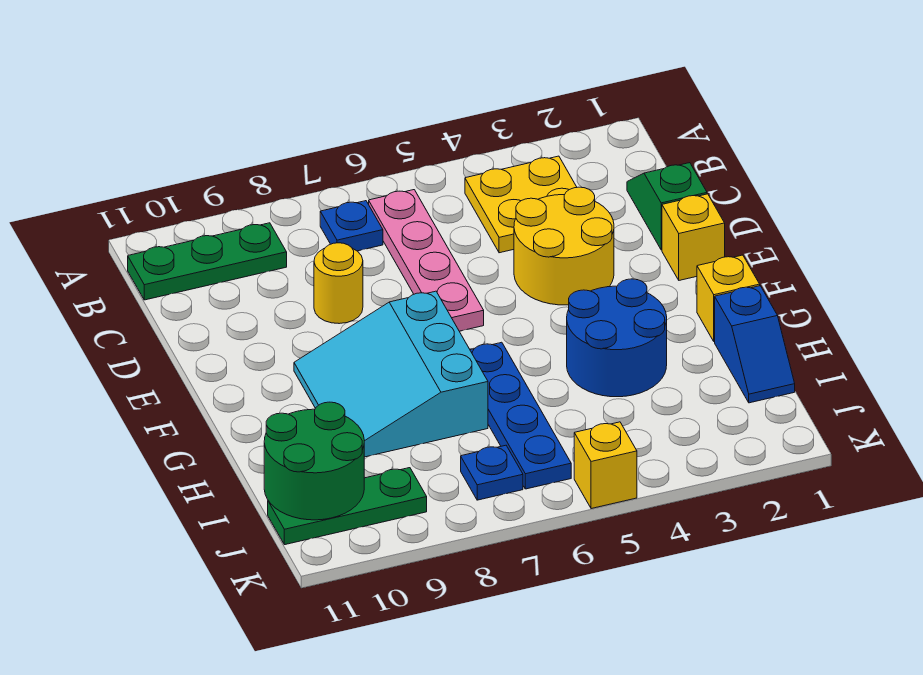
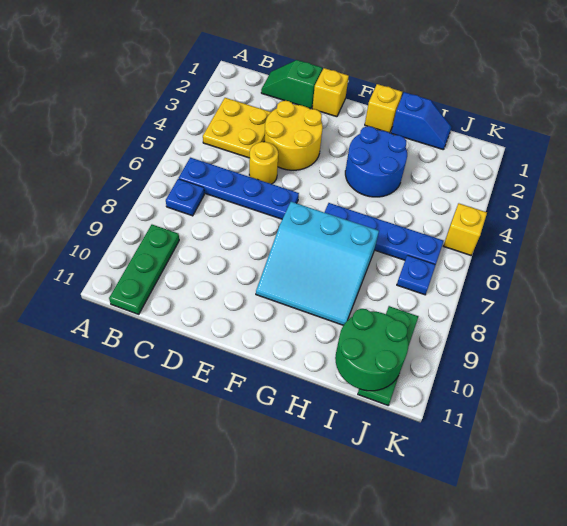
pink 1x4 plate [369,190,484,331] -> blue 1x4 plate [179,158,299,219]
yellow 1x1 round brick [314,243,363,324] -> yellow 1x1 round brick moved to [249,142,278,184]

